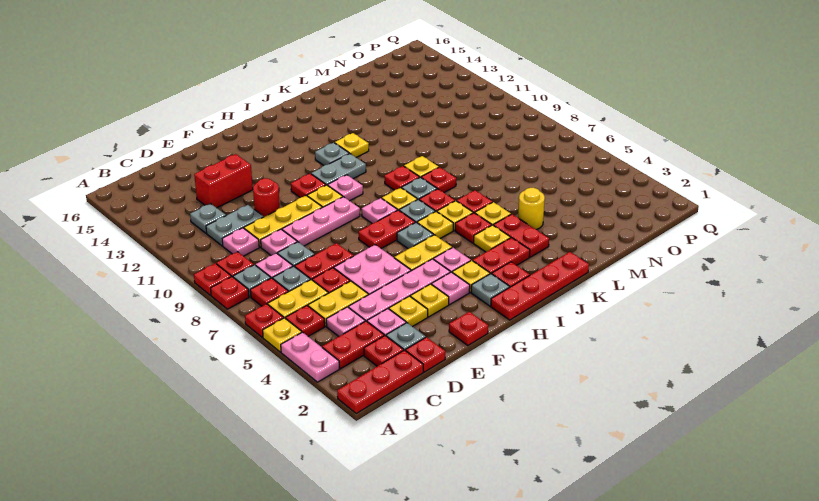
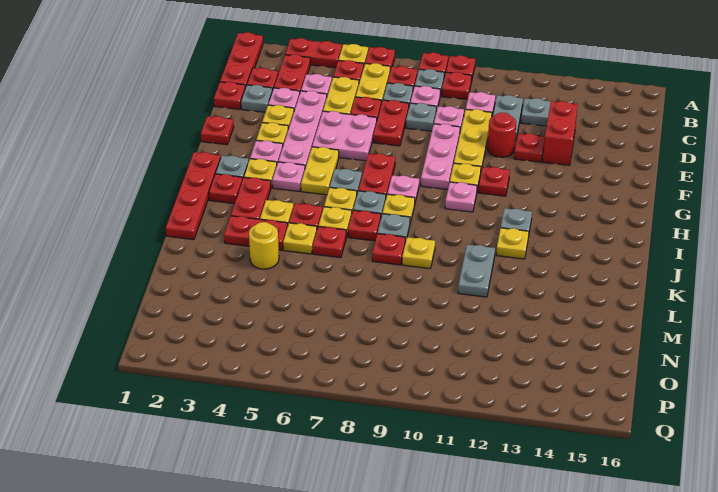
pink 1x2 plate [281,332,339,382] -> red 1x2 plate [285,38,342,68]
grey 1x2 plate [311,154,366,185] -> grey 1x2 plate moved to [458,245,495,297]
red 1x1 plate [384,166,419,190] -> red 1x1 plate moved to [514,133,545,162]

